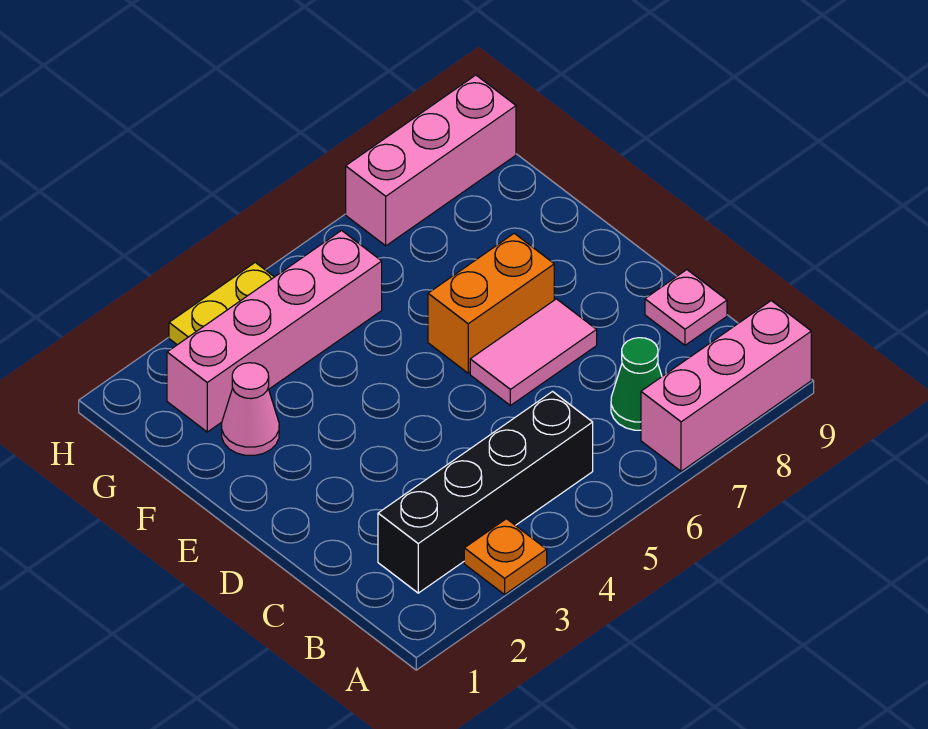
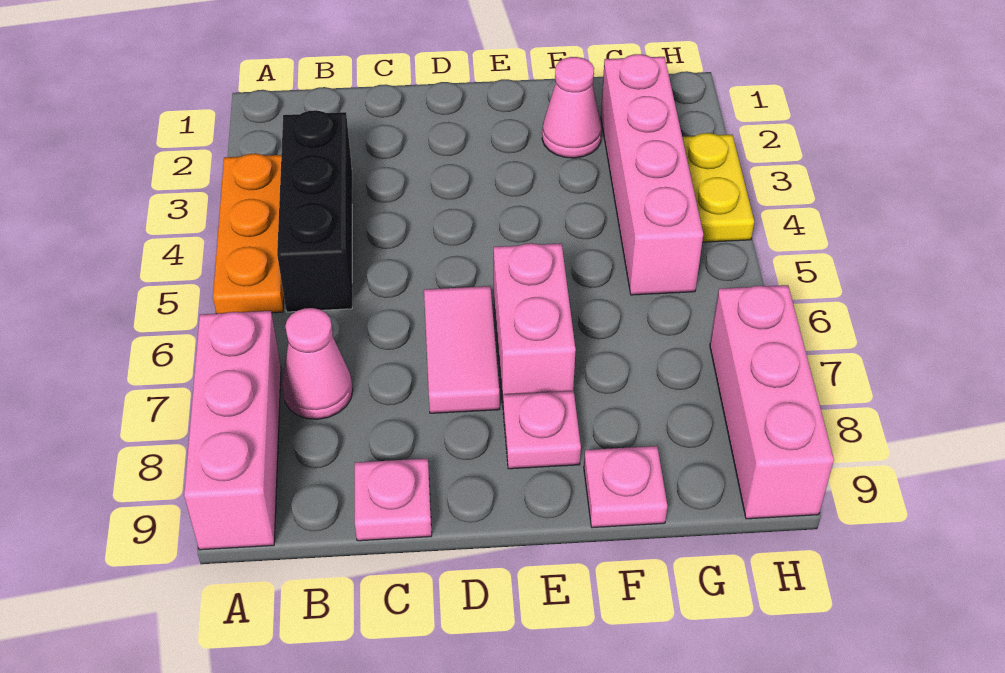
orange 1x1 plate [464,519,547,594] -> orange 1x3 plate [213,153,284,314]
black 1x4 brick [378,392,593,593] -> black 1x3 brick [277,110,352,312]
green 1x1 cone [611,338,662,430] -> pink 1x1 cone [282,308,353,419]
orange 1x2 brick [428,233,554,373] -> pink 1x2 brick [494,243,576,403]
none -> pink 1x1 plate [503,391,581,469]
none -> pink 1x1 plate [584,446,667,528]

